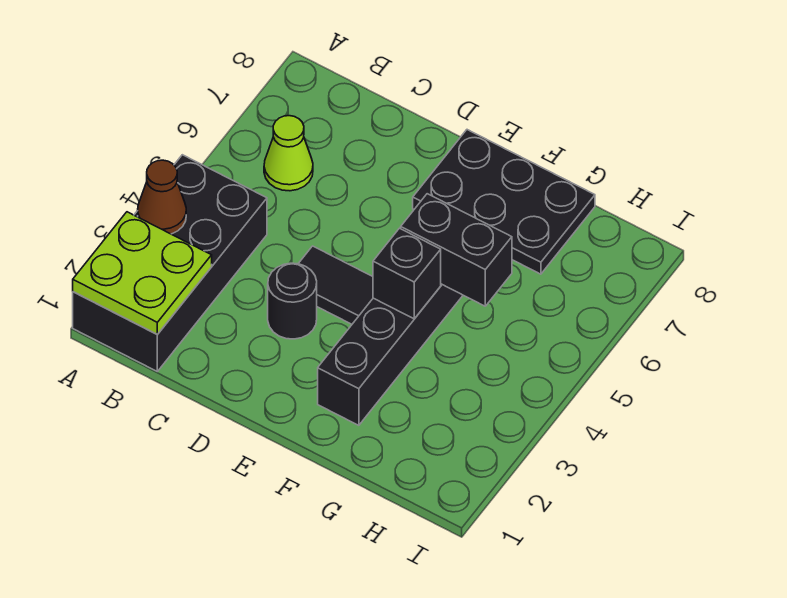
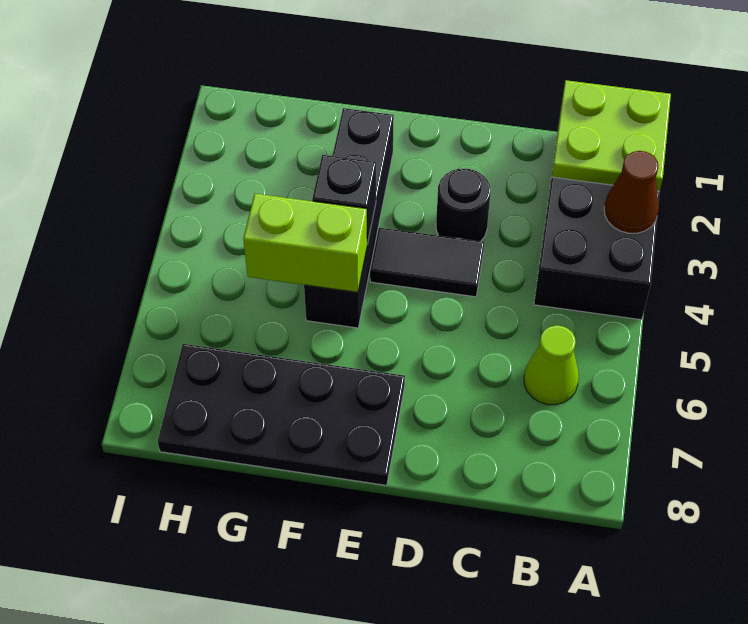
black 2x3 plate [413,130,595,274] -> black 2x4 plate [158,344,405,485]
black 1x2 brick [401,194,512,306] -> lime 1x2 brick [243,194,367,292]

